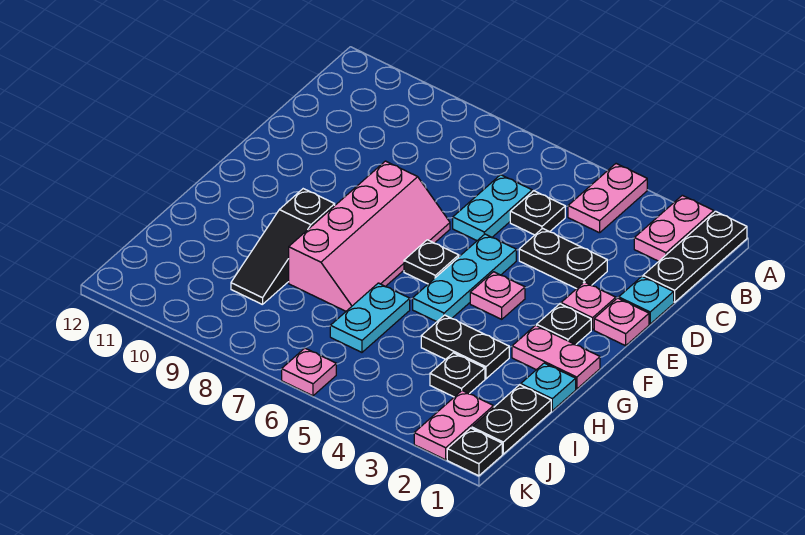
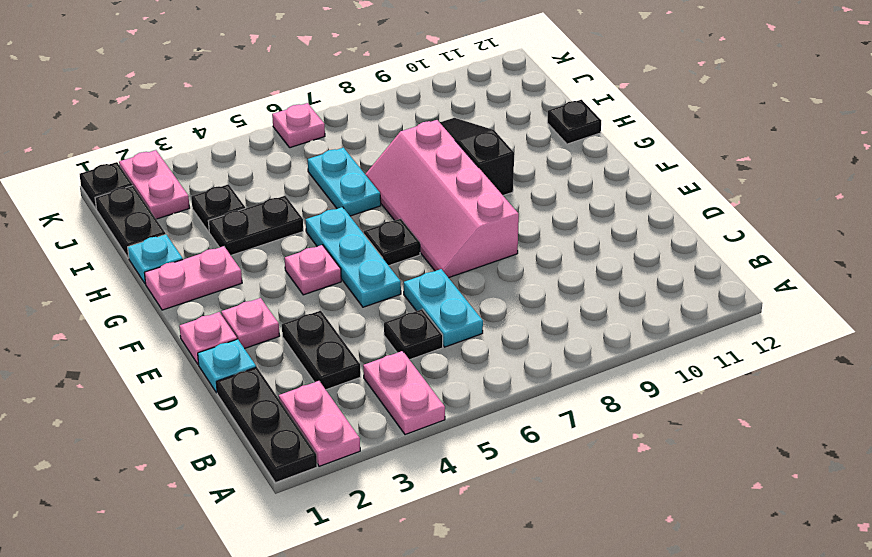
black 1x2 plate [519,228,607,289] -> black 1x2 plate turned to [282,311,361,390]
black 1x1 plate [537,304,591,345] -> black 1x1 plate moved to [547,100,601,144]

